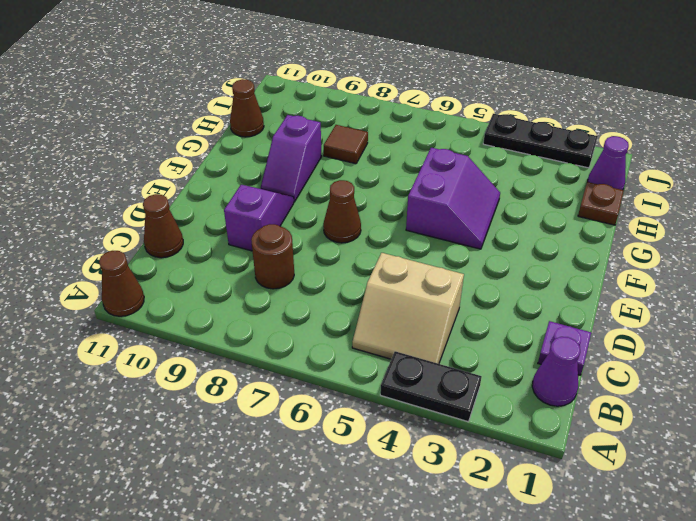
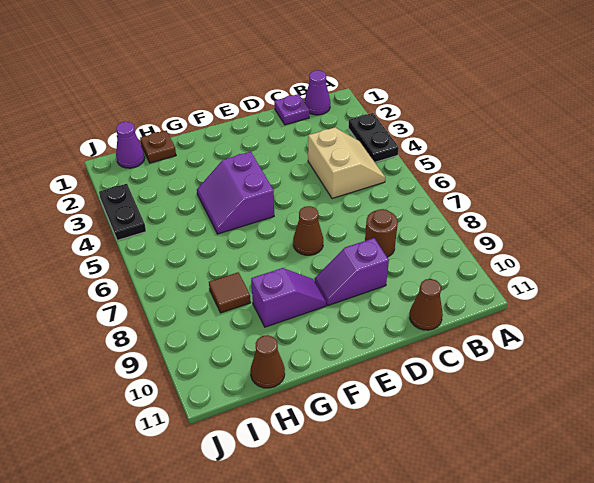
brown 1x1 cone [99,251,144,316] -> none
purple 2x2 slope [406,148,500,249] -> purple 2x2 slope turned to [197,152,274,234]
black 1x3 plate [483,114,598,168] -> black 1x2 plate [99,184,146,240]

